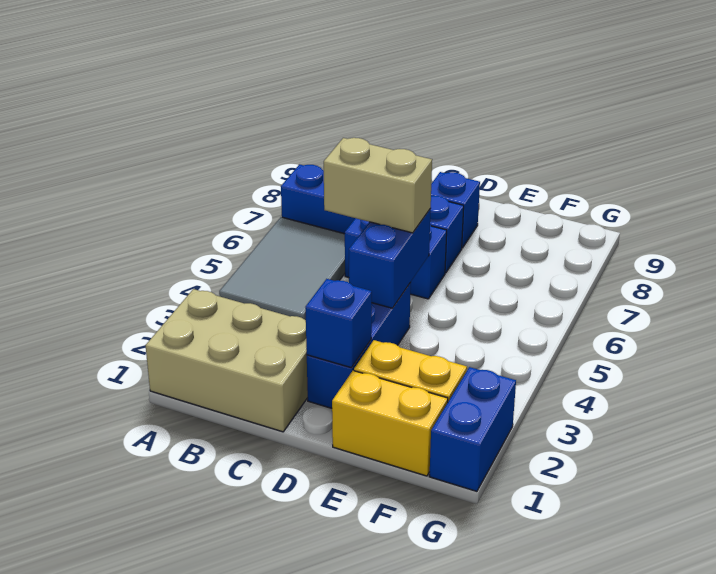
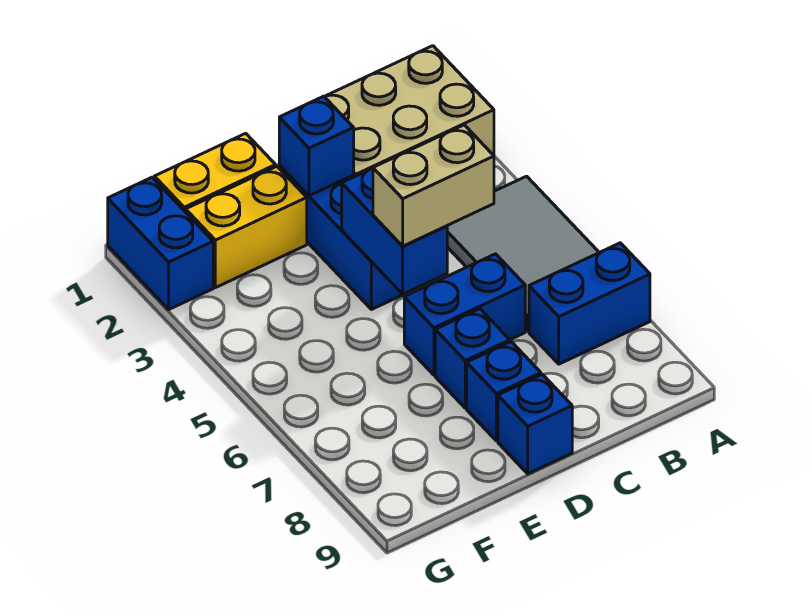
none -> blue 1x1 brick [498,374,572,474]

